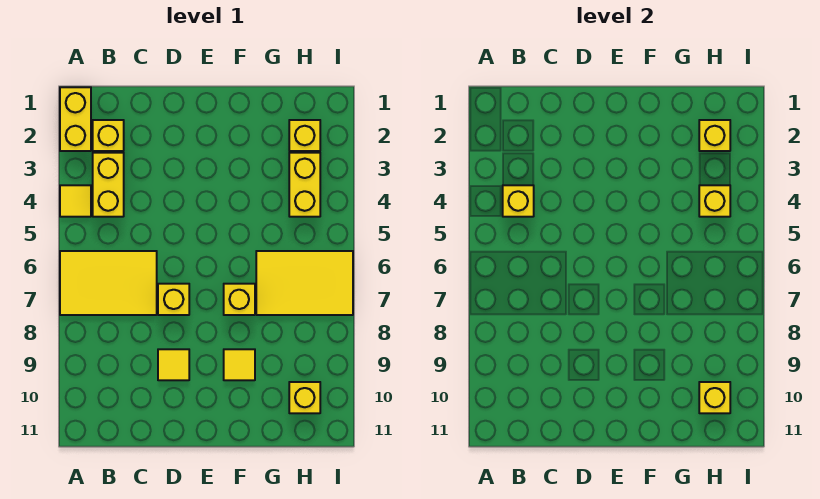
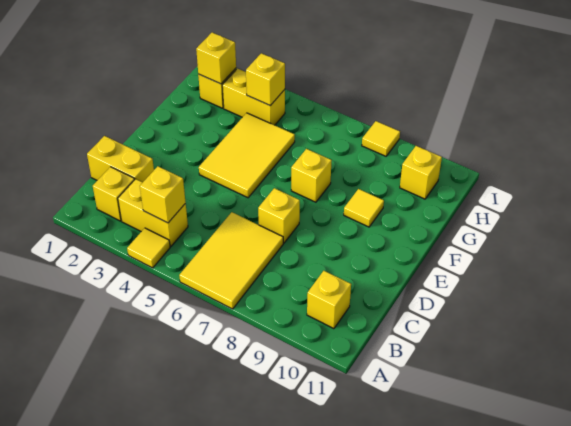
yellow 1x2 brick [60,87,91,151] -> yellow 1x2 brick moved to [87,136,154,182]
yellow 1x1 tile [158,349,189,380] -> yellow 1x1 tile moved to [362,121,400,156]
yellow 2x3 tile [256,251,353,315] -> yellow 2x3 tile moved to [199,113,295,198]
yellow 1x1 brick [699,382,730,413] -> yellow 1x1 brick moved to [307,271,351,329]

